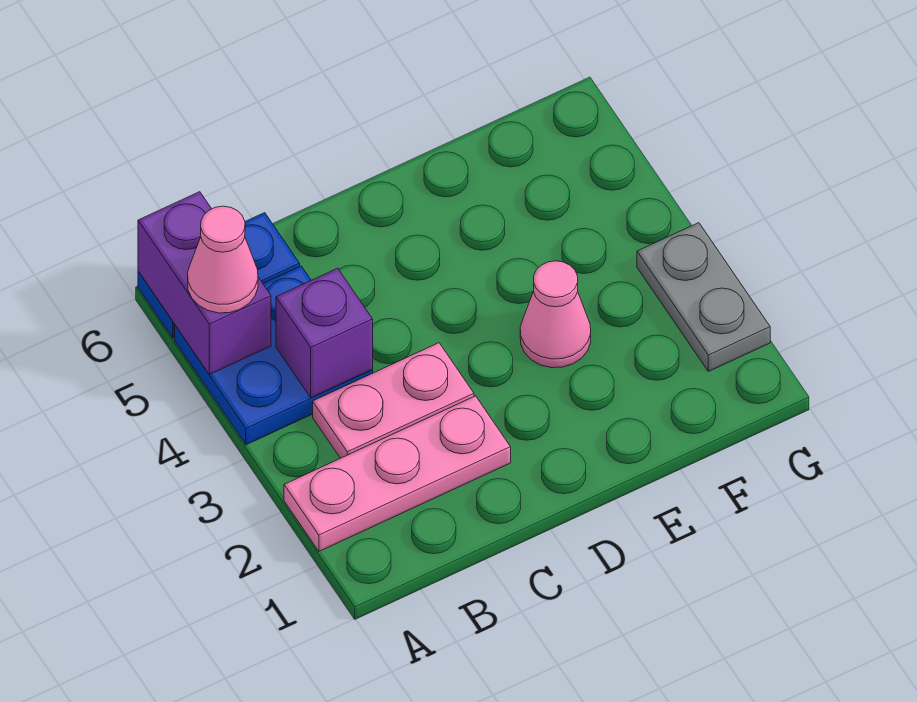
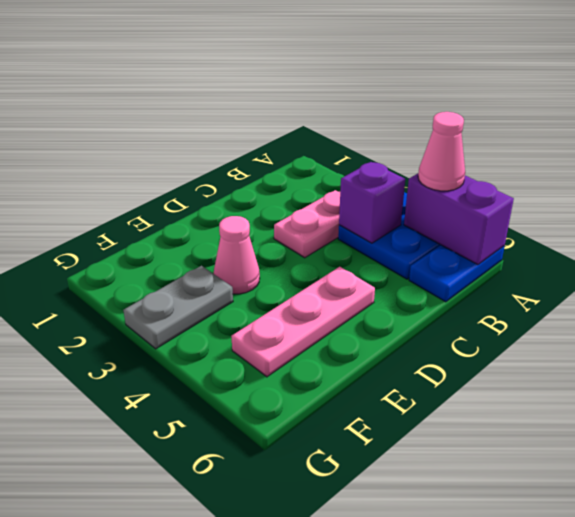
pink 1x3 plate [284,396,511,551] -> pink 1x3 plate moved to [231,267,375,377]
grey 1x2 plate [637,223,770,371] -> grey 1x2 plate turned to [123,266,233,349]

